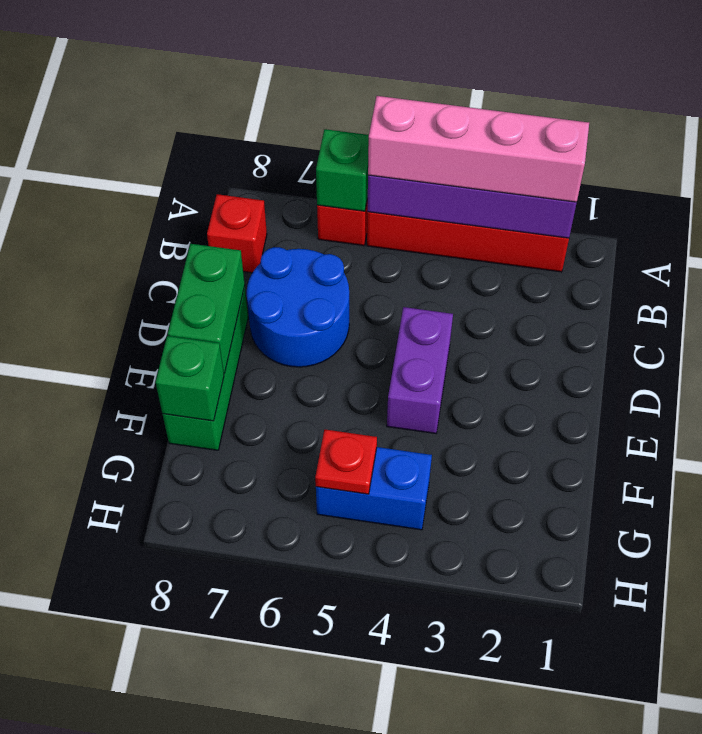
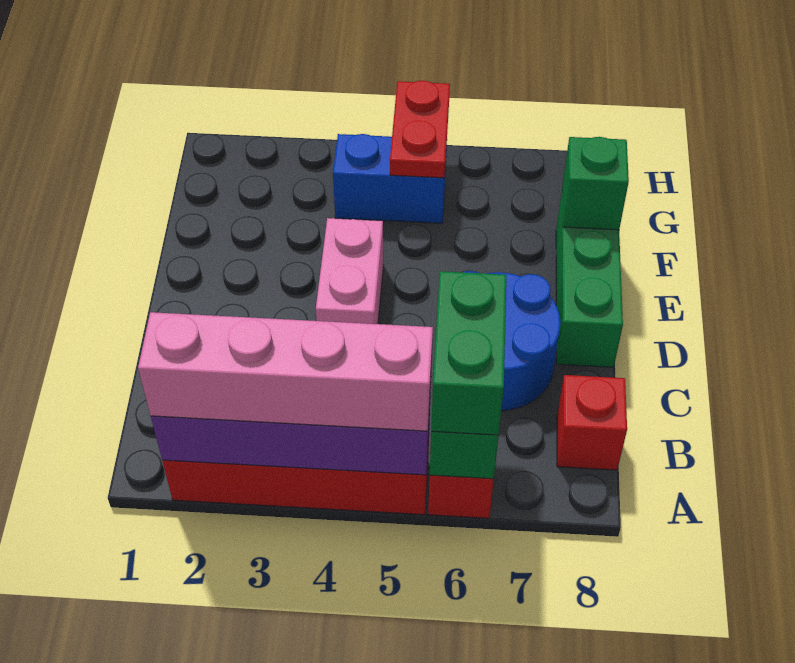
purple 1x2 brick [387,307,453,433] -> pink 1x2 brick [316,218,383,324]
green 1x2 brick [168,244,245,373] -> green 1x2 brick moved to [431,271,506,435]
red 1x1 plate [315,430,377,494] -> red 1x2 plate [390,81,450,178]

